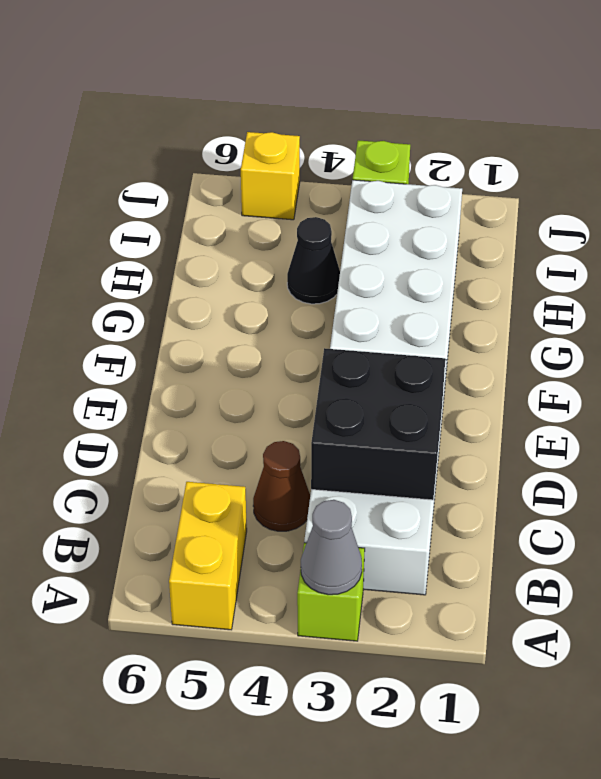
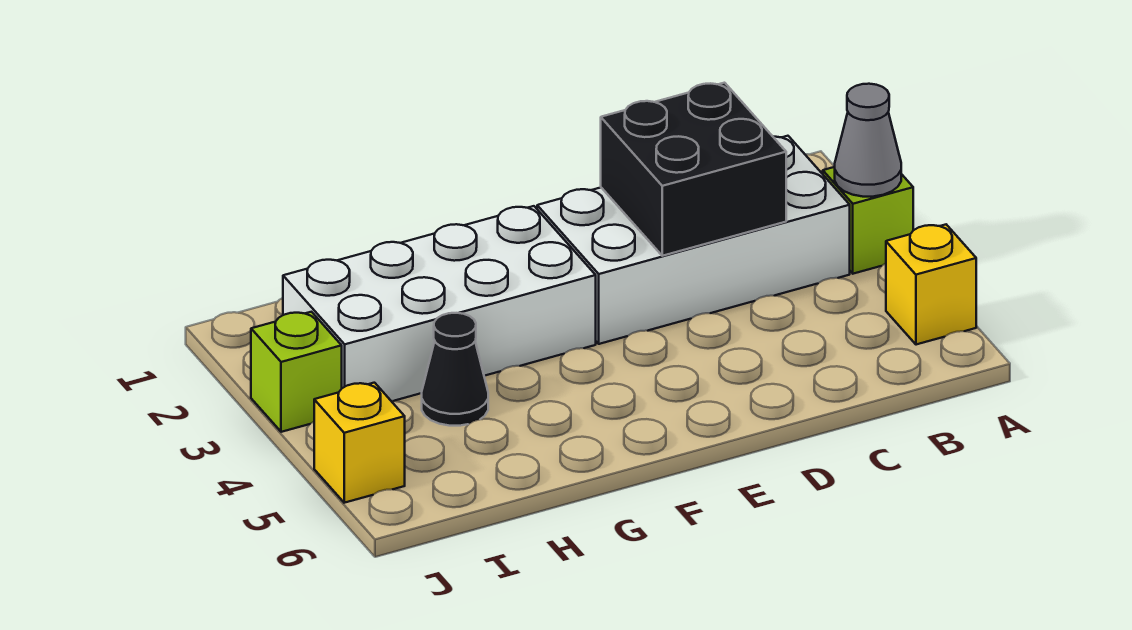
yellow 1x2 brick [169,482,247,630] -> yellow 1x1 brick [886,225,976,345]
brown 1x1 cone [253,441,310,531] -> none

